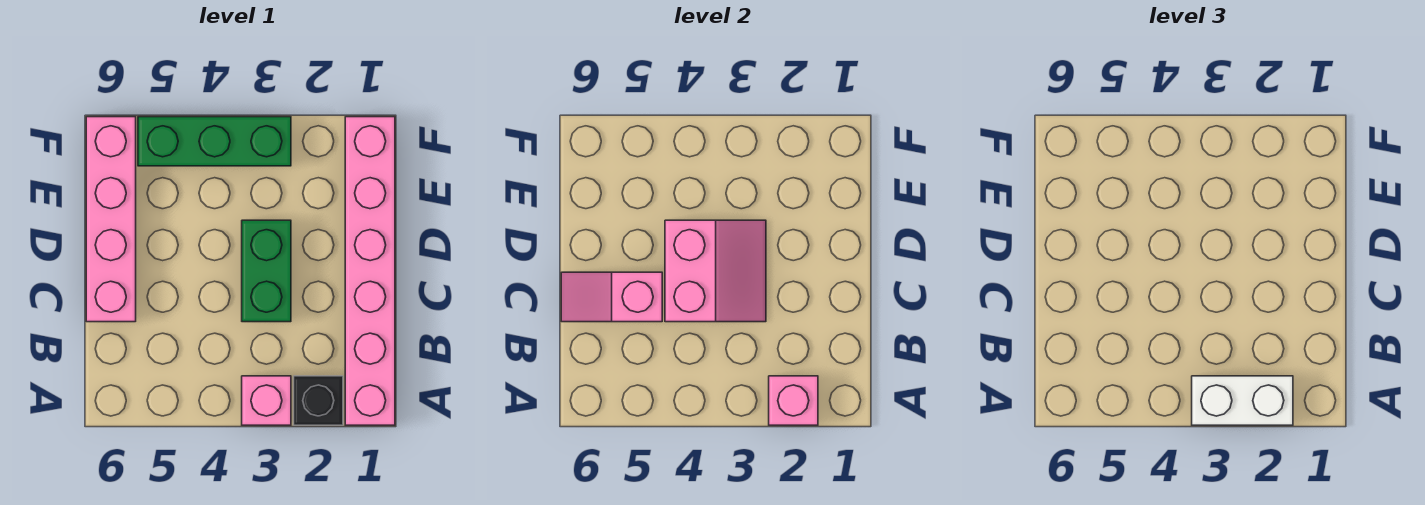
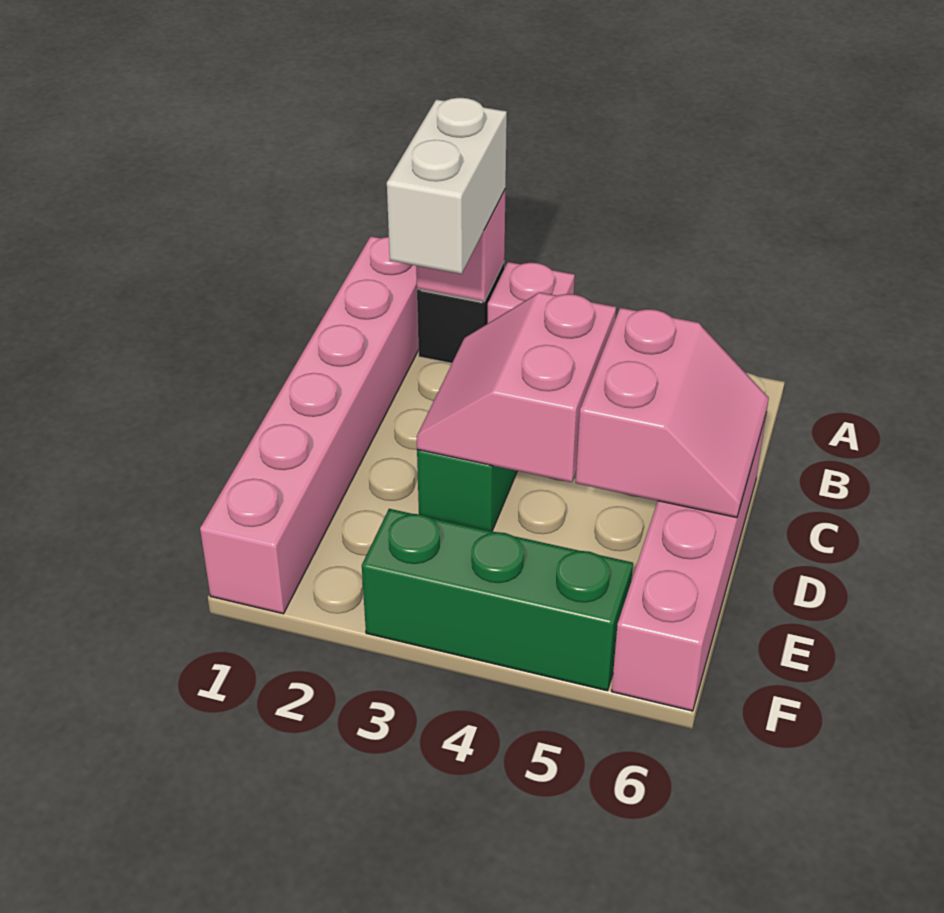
white 1x2 brick [1192,376,1293,425] -> white 1x2 brick turned to [387,98,507,274]
pink 1x2 slope [561,272,662,322] -> pink 2x2 slope [576,308,769,518]

